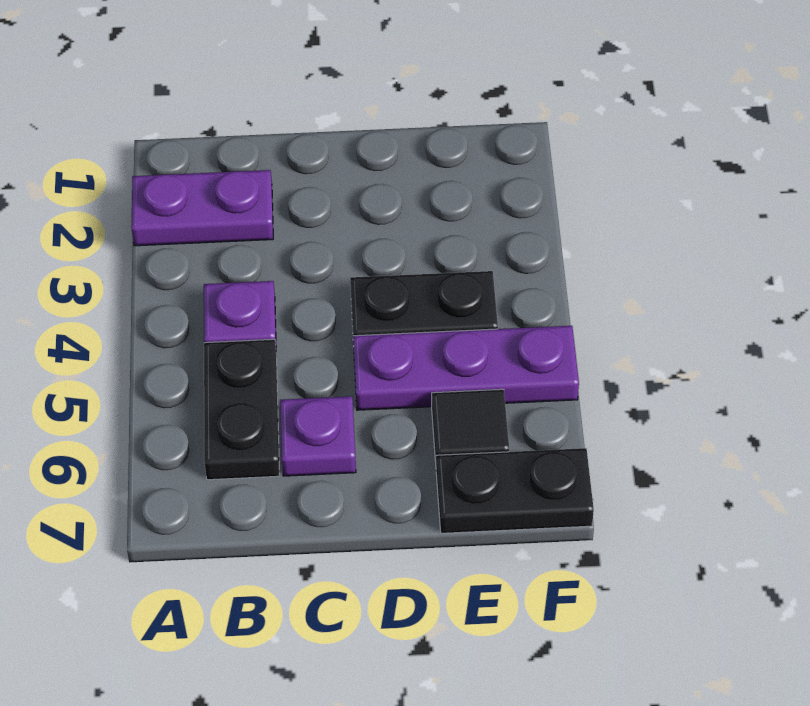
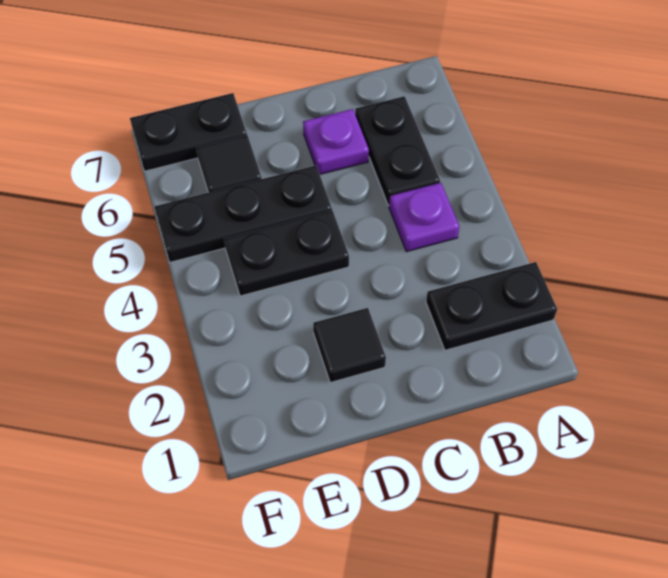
purple 1x2 plate [131,170,273,246] -> black 1x2 plate [426,262,557,350]
none -> black 1x1 tile [313,308,386,383]
purple 1x3 plate [353,326,579,410] -> black 1x3 plate [154,165,332,262]

